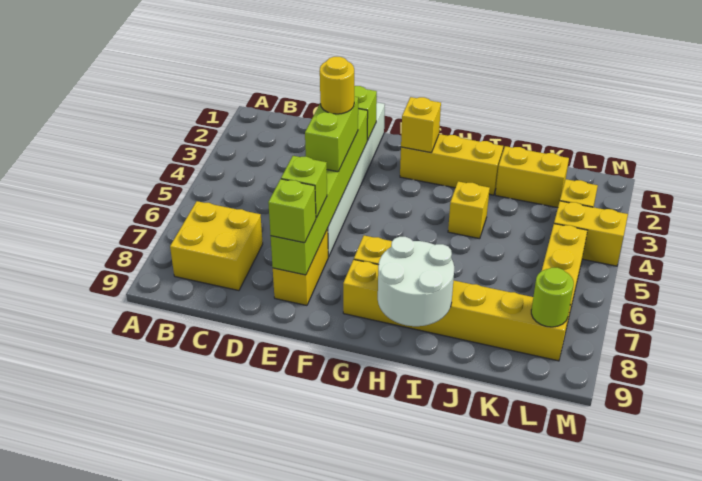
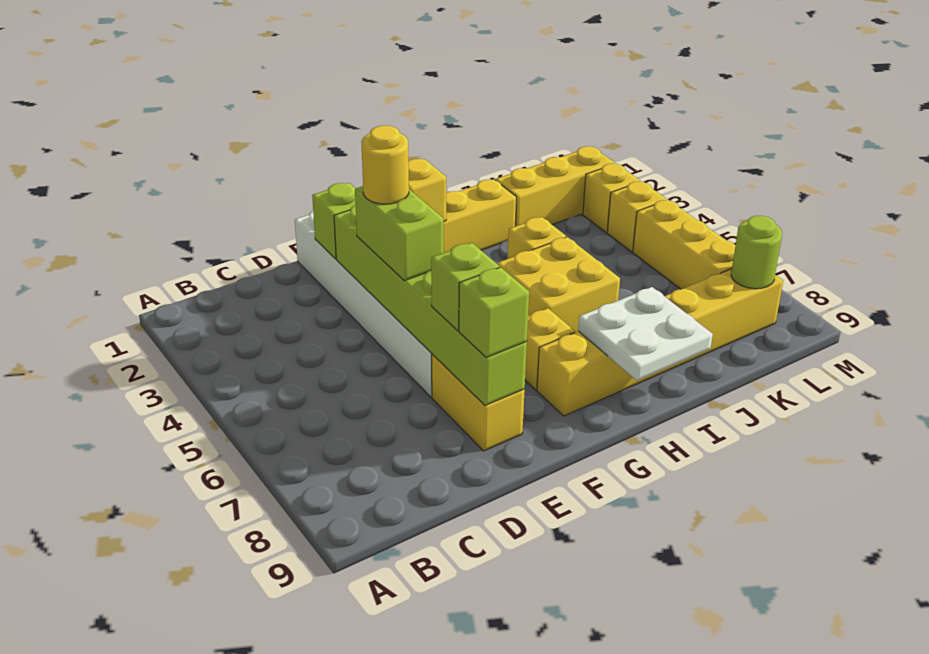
yellow 2x2 brick [170,201,263,291] -> yellow 2x2 brick moved to [497,237,620,332]
white 2x2 round brick [378,237,454,326] -> white 2x2 plate [578,287,713,381]
yellow 1x2 brick [495,146,569,208] -> yellow 1x3 brick [496,146,615,226]
yellow 1x2 brick [554,201,628,266] -> yellow 1x1 brick [607,181,667,252]

